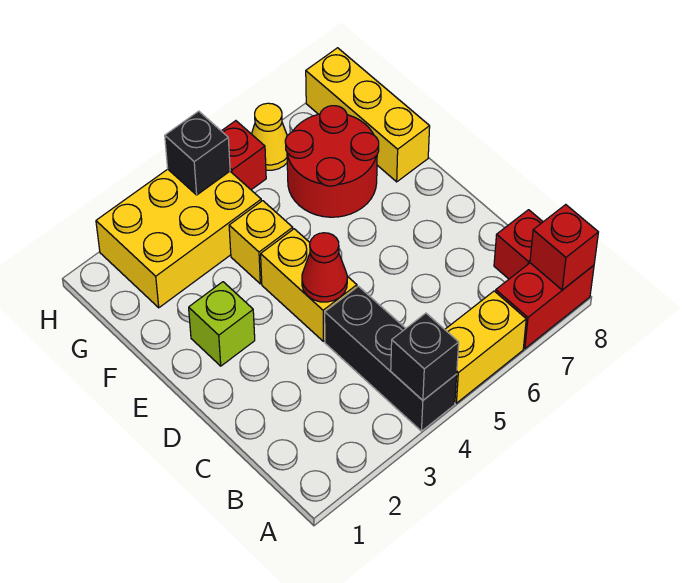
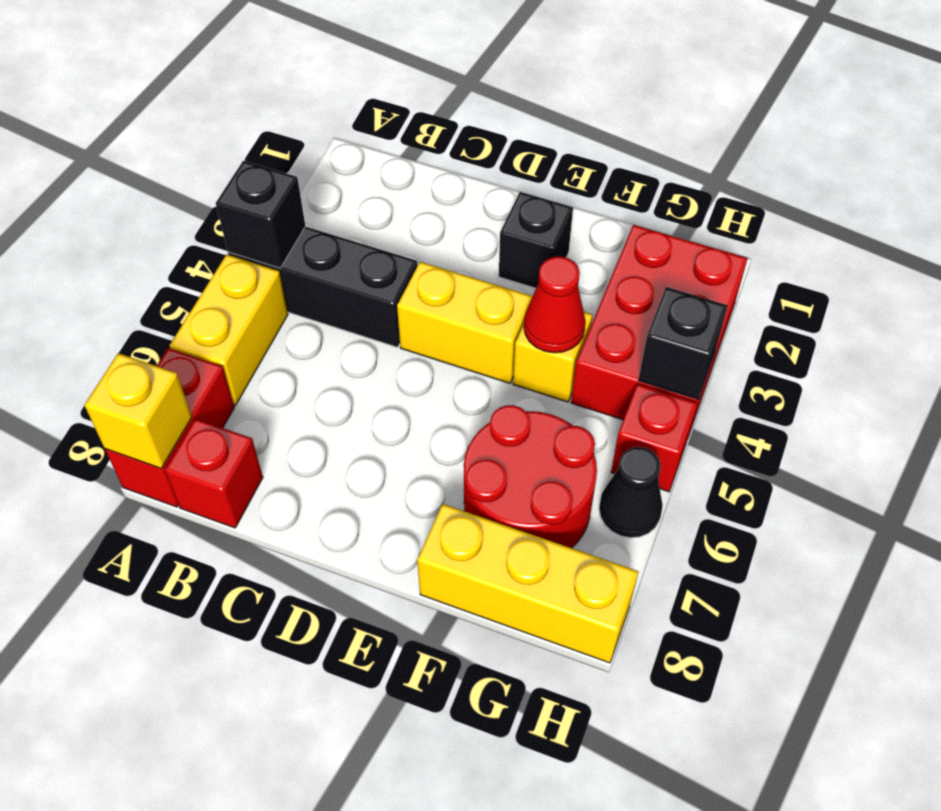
red 1x1 brick [530,205,598,290] -> yellow 1x1 brick [85,353,192,468]
red 1x1 cone [302,233,347,302] -> red 1x1 cone moved to [524,257,585,353]
lime 1x1 brick [189,282,255,366] -> black 1x1 brick [499,192,573,288]
yellow 2x3 brick [96,169,261,308] -> red 2x3 brick [571,225,748,437]
yellow 1x1 cone [252,103,287,170] -> black 1x1 cone [599,447,663,538]

